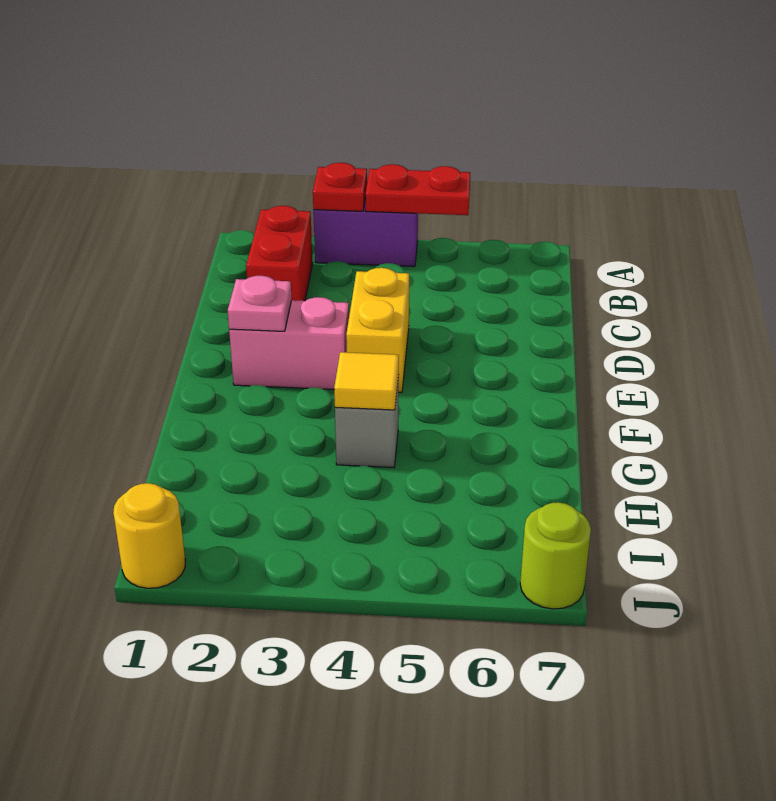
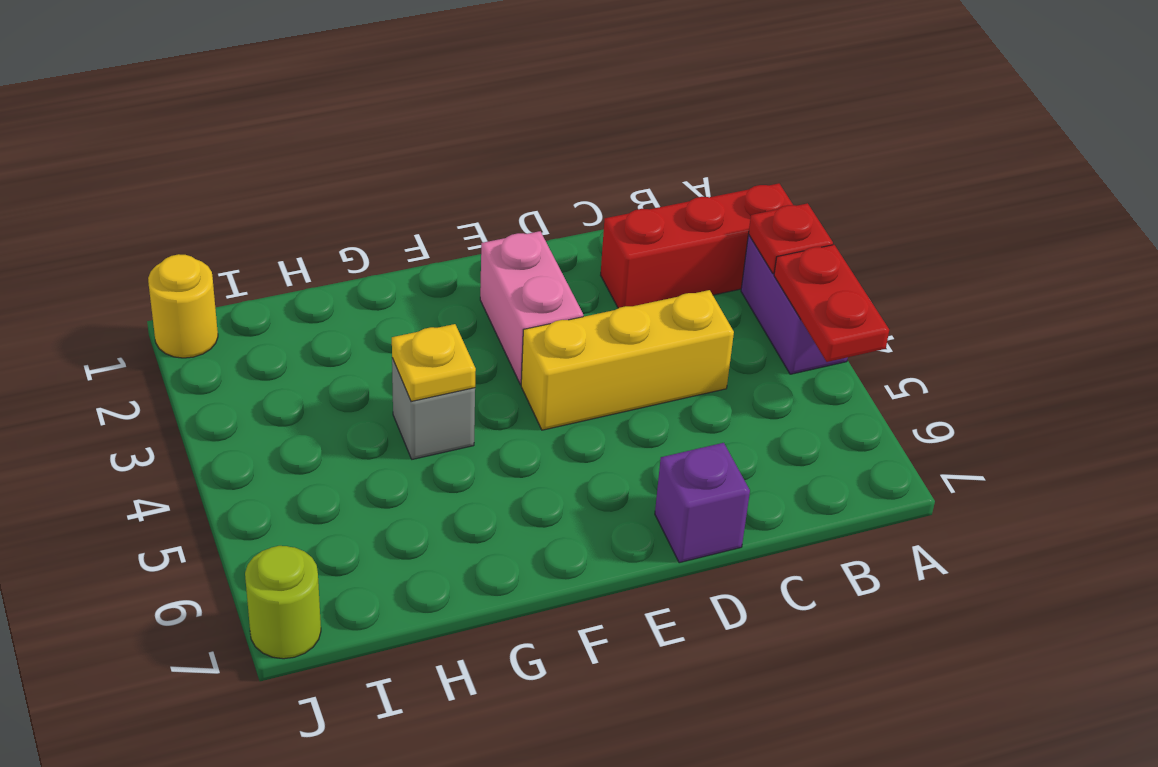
red 1x2 brick [246,206,313,301] -> red 1x3 brick [601,183,793,308]
yellow 1x2 brick [346,268,409,392] -> yellow 1x3 brick [521,290,734,430]
none -> purple 1x1 brick [655,443,750,563]
pink 1x1 plate [228,276,292,331] -> none
yellow 1x1 tile [334,352,399,410] -> yellow 1x1 plate [392,324,476,402]

